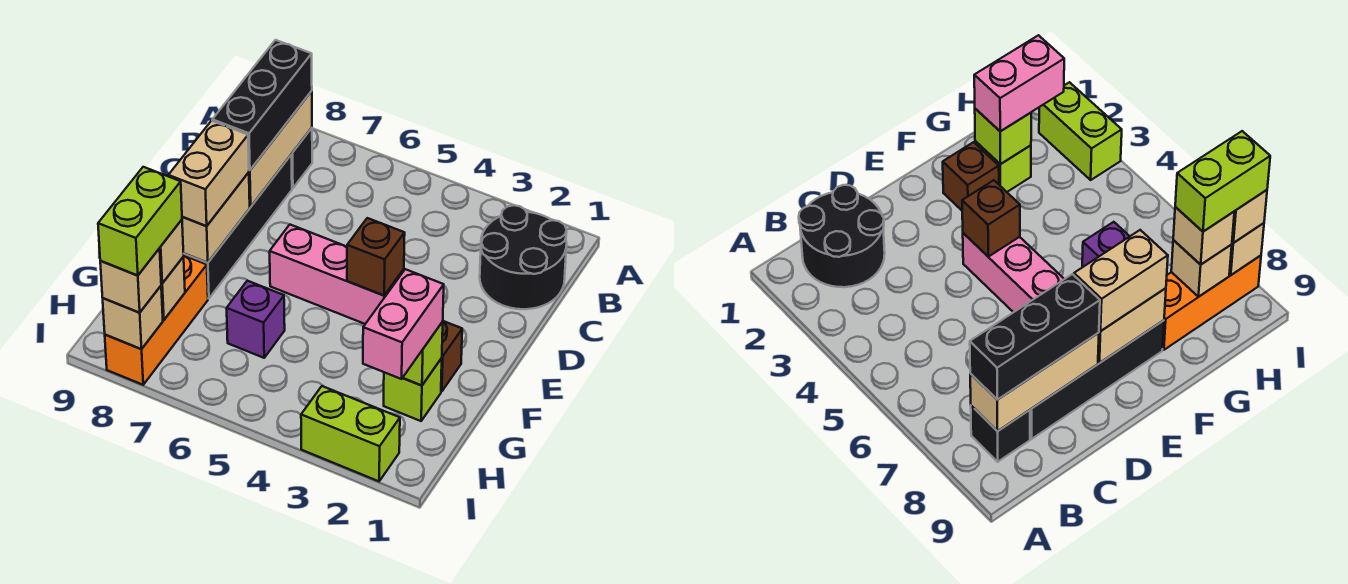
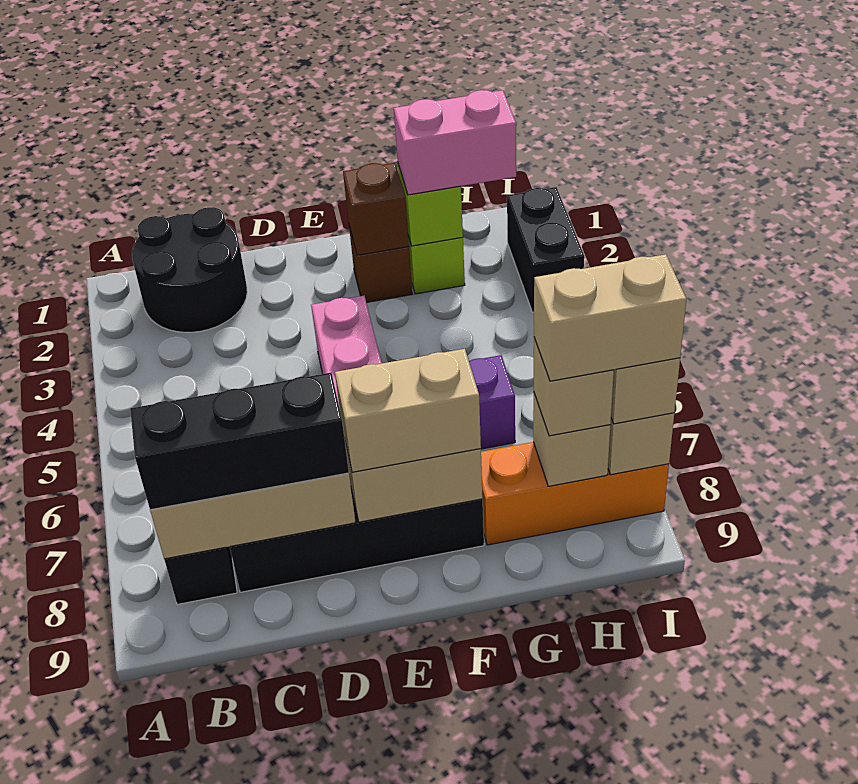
brown 1x1 brick [347,218,405,295] -> brown 1x1 brick moved to [343,163,409,255]
lime 1x2 brick [98,167,182,275] -> tan 1x2 brick [534,254,686,381]
lime 1x2 brick [301,386,400,481] -> black 1x2 brick [507,187,584,312]

